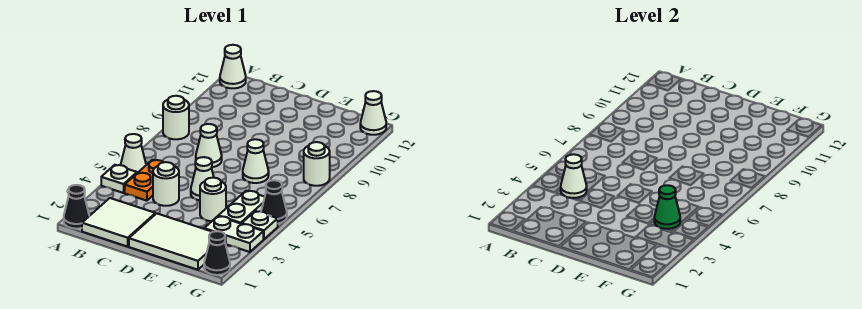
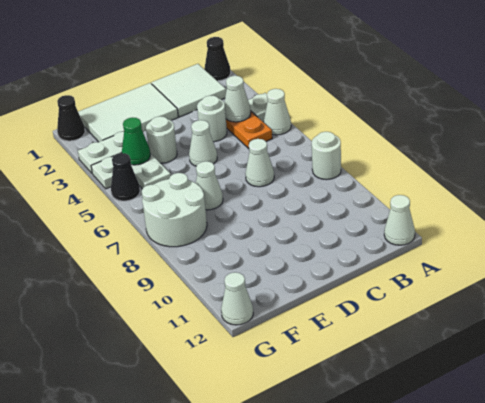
white 1x1 round brick [304,142,330,186] -> white 2x2 round brick [142,173,207,247]

